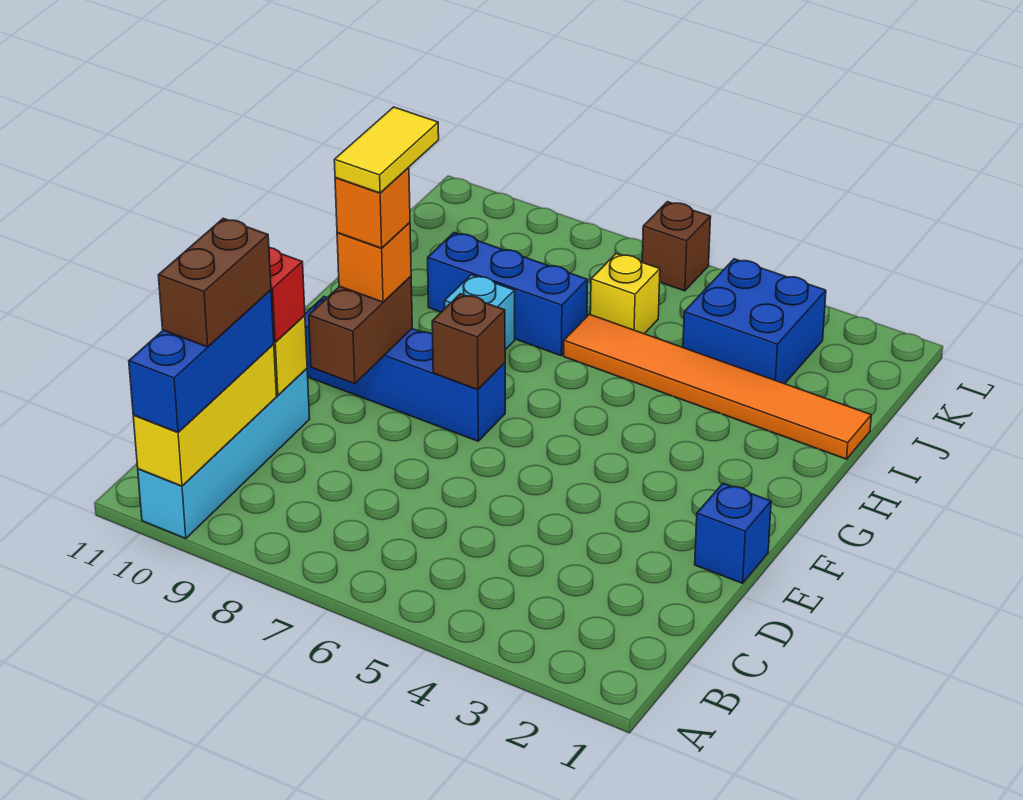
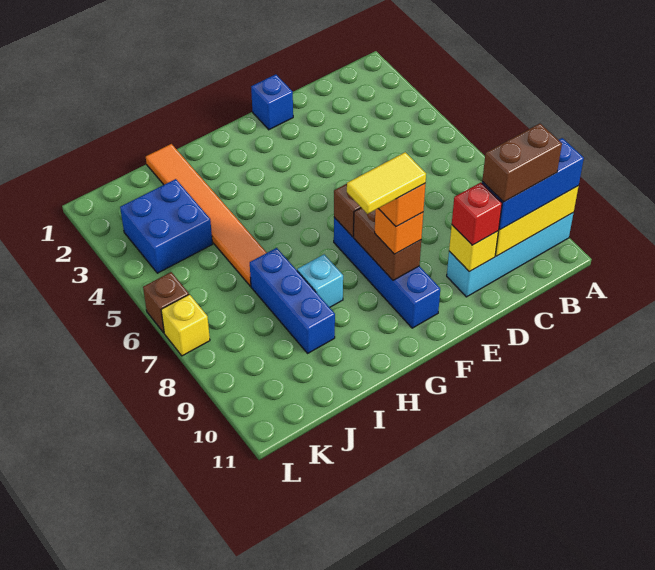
brown 1x2 brick [309,276,412,384] -> brown 1x2 brick turned to [354,208,421,280]
yellow 1x1 brick [590,254,660,334] -> yellow 1x1 brick moved to [161,294,210,356]

